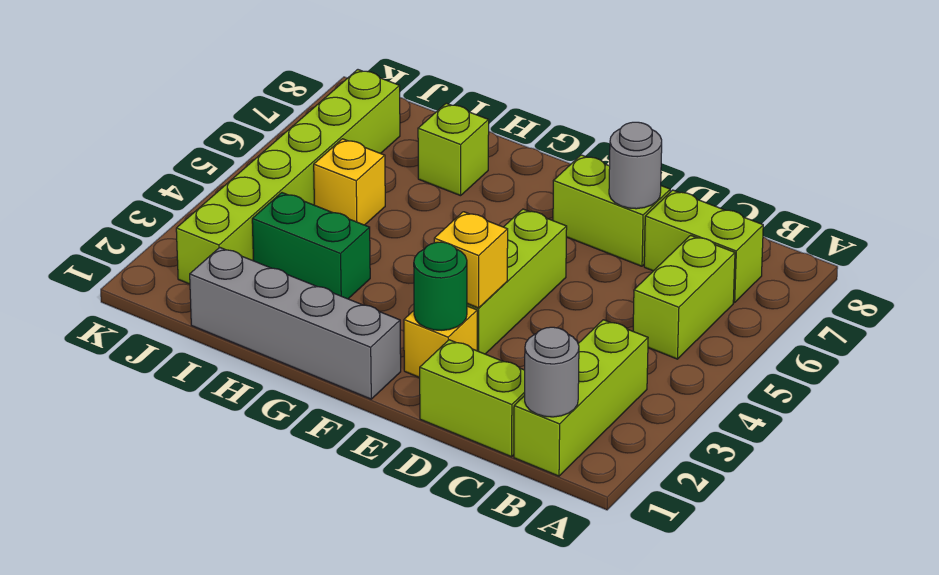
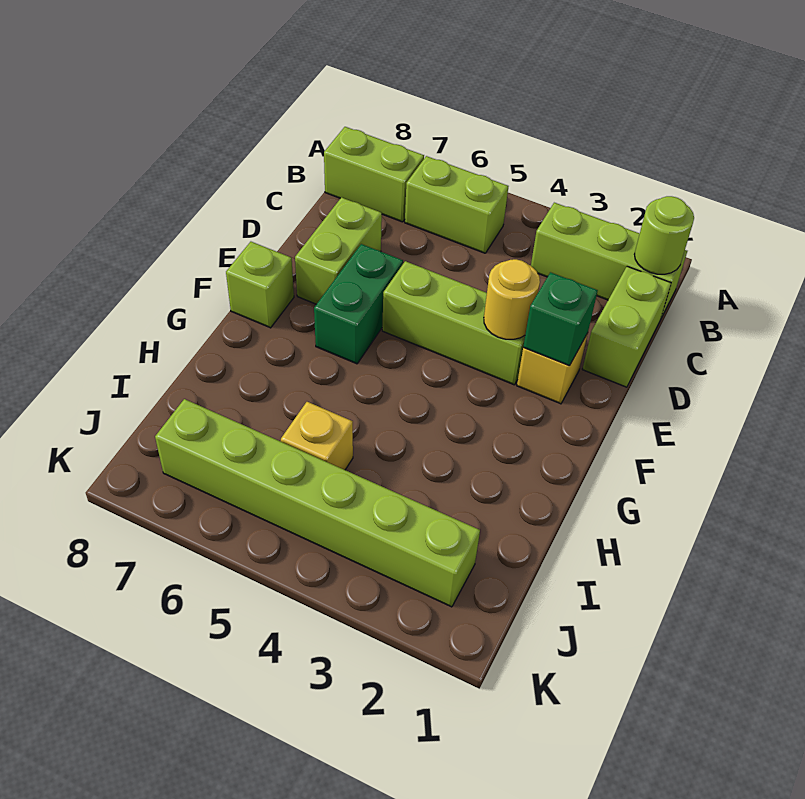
grey 1x1 round brick [525,327,579,417] -> lime 1x1 round brick [634,196,694,274]
lime 1x2 brick [644,190,763,302] -> lime 1x2 brick turned to [324,127,424,222]
grey 1x1 round brick [609,122,662,209] -> none
green 1x1 round brick [414,242,467,330] -> green 1x1 brick [523,272,598,366]
yellow 1x1 brick [434,212,508,308] -> yellow 1x1 round brick [484,259,540,339]
grey 1x4 brick [190,247,401,399] -> none
green 1x2 brick [252,193,370,299] -> green 1x2 brick moved to [314,244,403,364]
lime 1x1 brick [418,103,489,196] -> lime 1x1 brick moved to [226,242,294,328]

